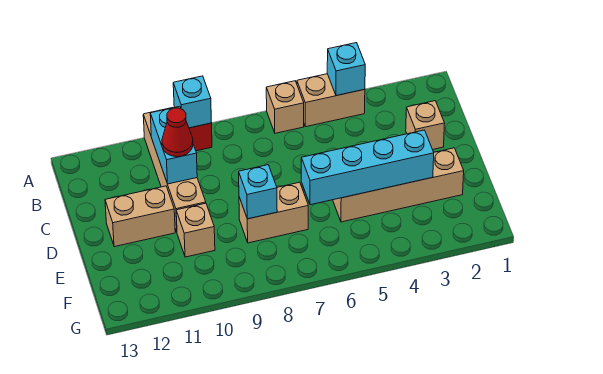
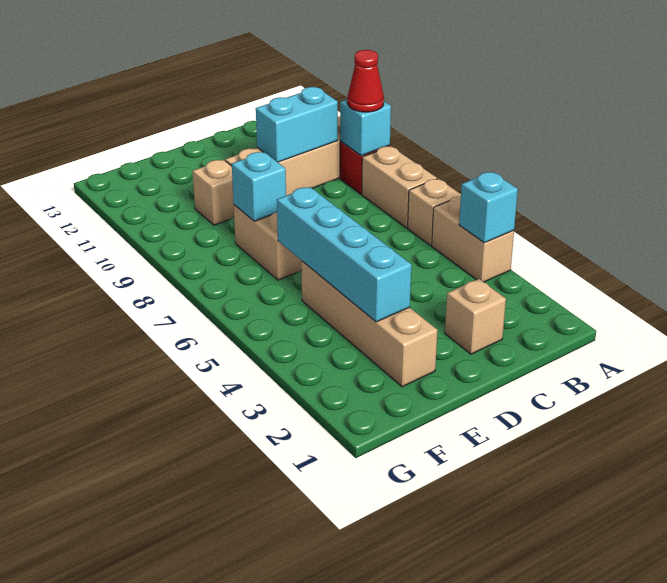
red 1x1 cone [162,108,193,157] -> red 1x1 cone moved to [347,50,384,112]
tan 1x2 brick [105,186,175,247] -> tan 1x2 brick moved to [362,146,437,228]

